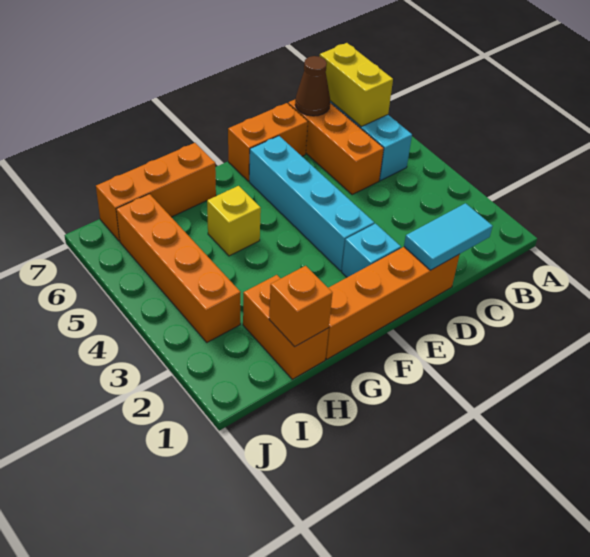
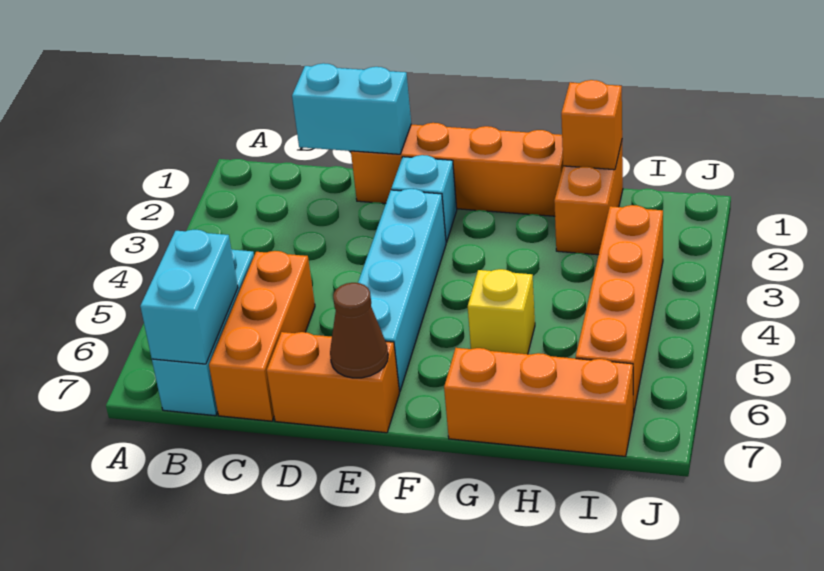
yellow 1x2 brick [319,43,393,127] -> cyan 1x2 brick [140,230,238,364]
cyan 1x2 tile [404,203,493,270] -> cyan 1x2 brick [292,63,411,154]
brown 1x1 cone [295,56,330,116] -> brown 1x1 cone moved to [330,283,388,378]

